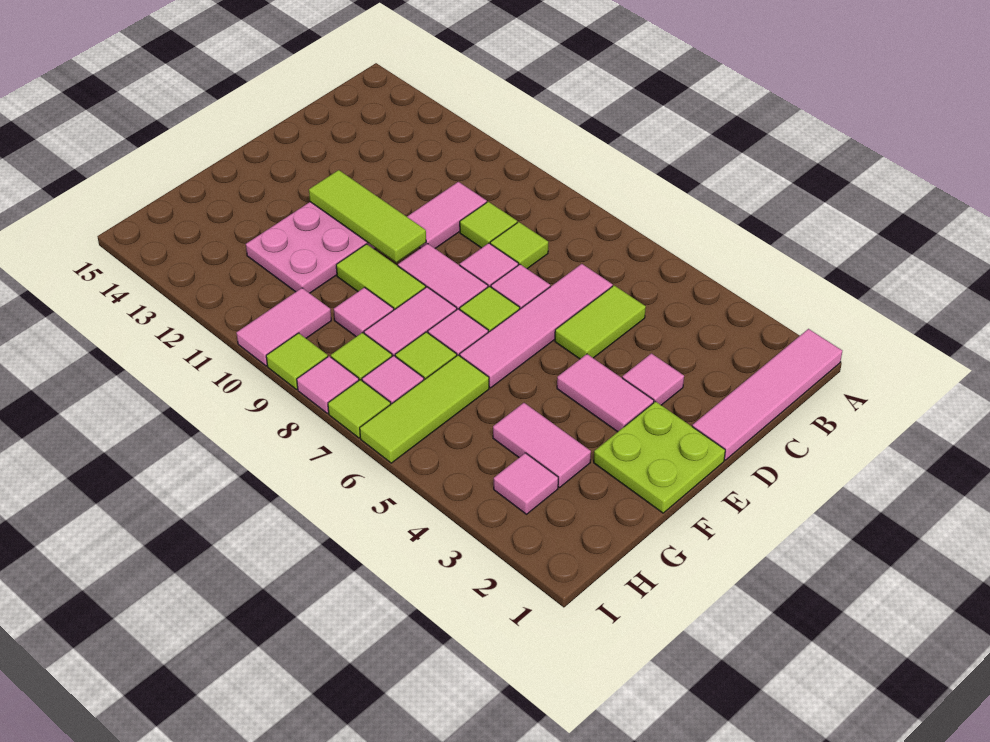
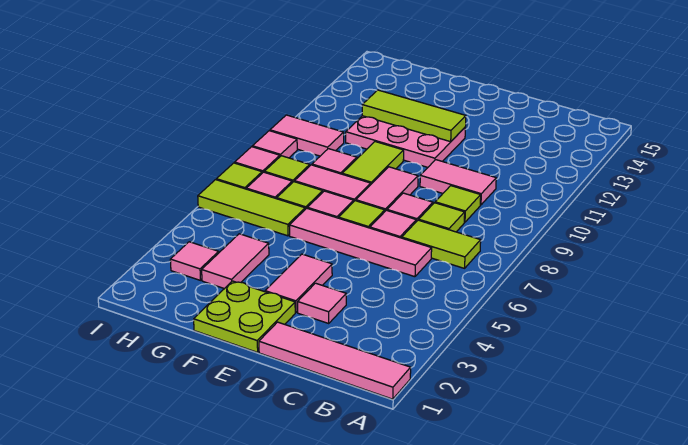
lime 1x2 tile [555,285,646,359] -> lime 1x2 tile moved to [402,220,481,268]
lime 1x3 tile [309,170,426,262] -> lime 1x3 tile turned to [362,90,466,142]
lime 1x1 tile [266,333,328,389] -> pink 1x1 tile [252,131,297,158]

